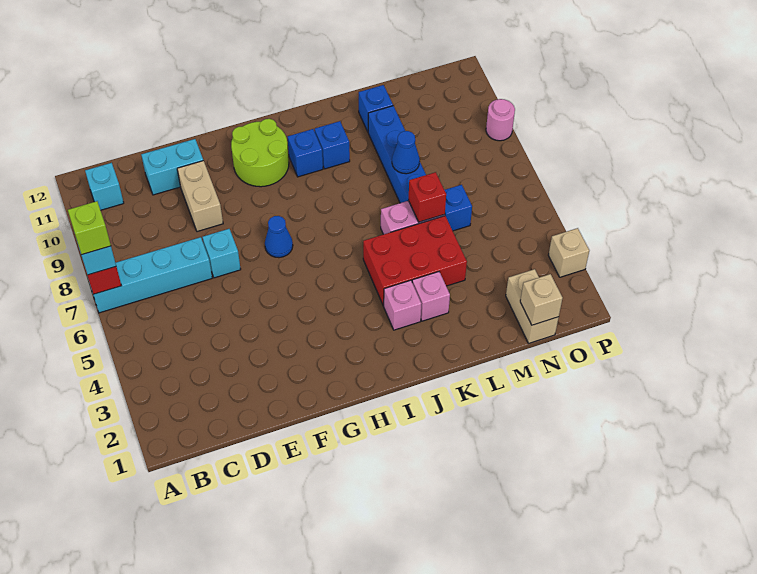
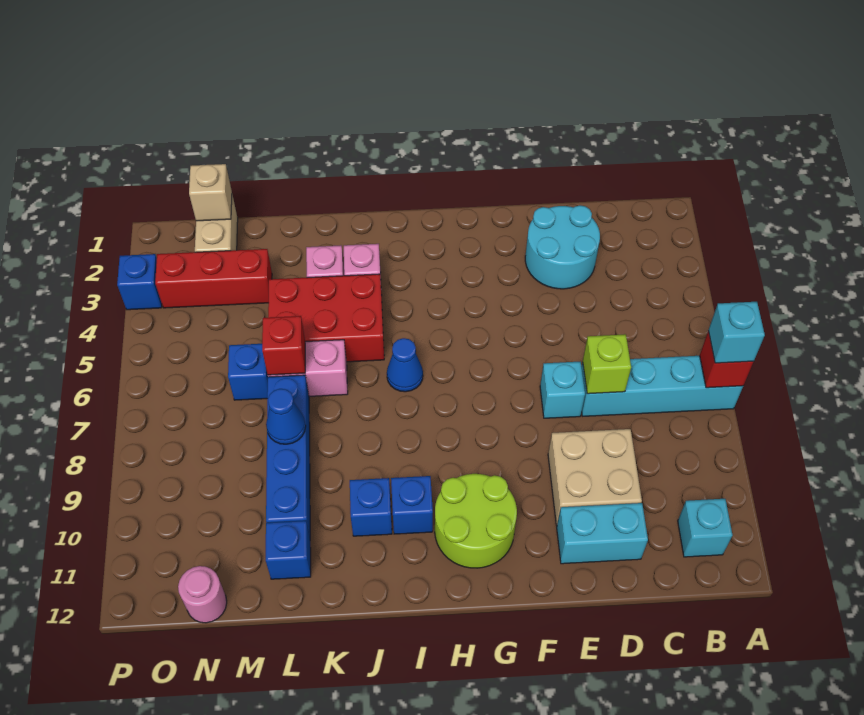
lime 1x1 brick [68,201,111,255] -> lime 1x1 brick moved to [583,334,631,394]
none -> cyan 2x2 round brick [525,205,600,289]
tan 1x2 brick [177,161,223,232] -> tan 2x2 brick [548,429,642,525]
blue 1x1 cone [265,216,293,258] -> blue 1x1 cone moved to [387,338,423,392]
none -> red 1x3 brick [155,249,272,308]
tan 1x1 brick [548,228,589,277] -> blue 1x1 brick [117,254,162,310]
pink 1x1 round brick [486,99,515,141] -> pink 1x1 round brick moved to [178,566,227,623]

